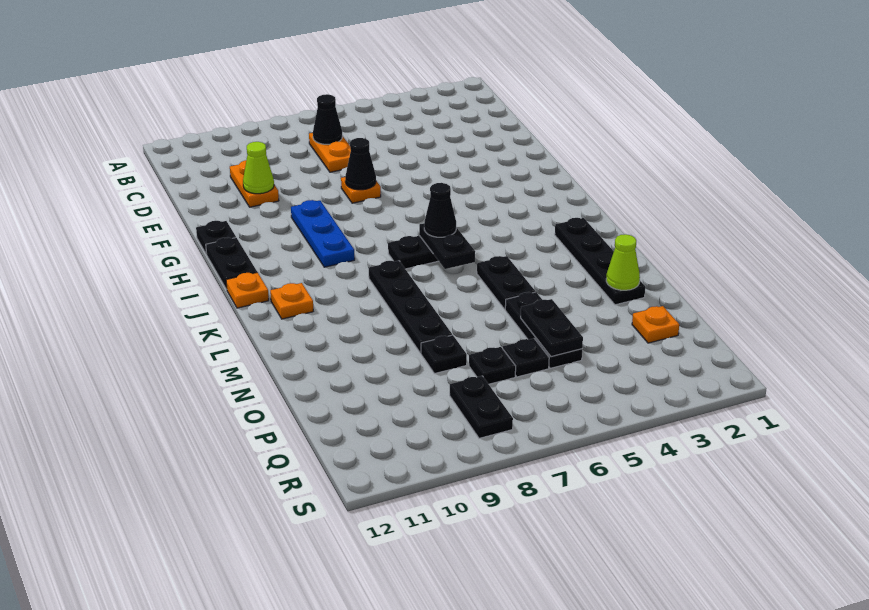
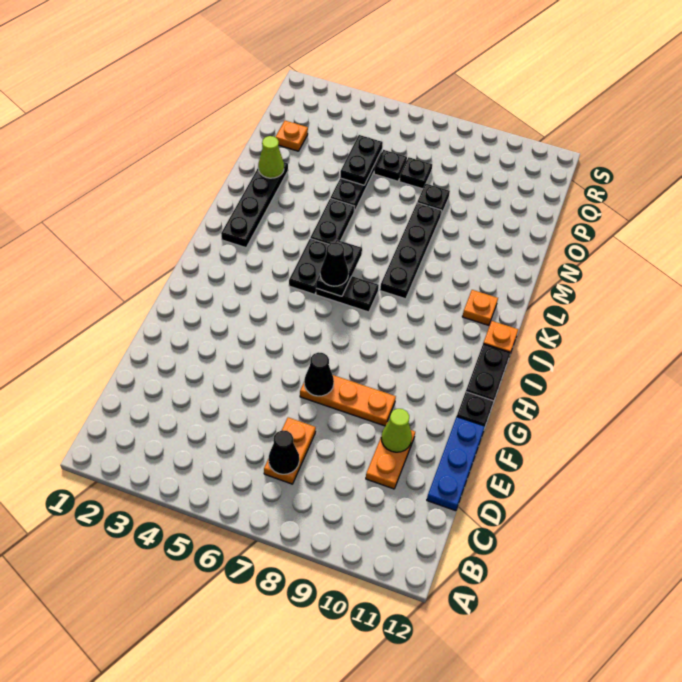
orange 1x1 plate [341,177,381,203] -> orange 1x3 plate [300,375,396,426]
blue 1x3 plate [291,200,355,267] -> blue 1x3 plate moved to [427,417,485,511]
black 1x2 plate [450,376,513,438] -> black 1x2 plate moved to [289,239,329,294]

